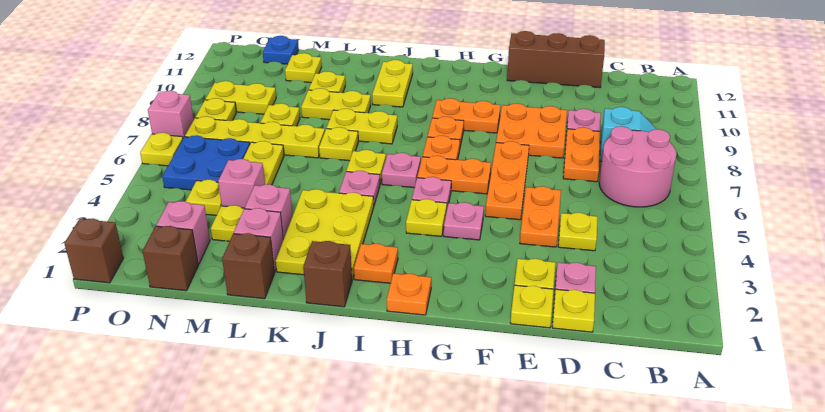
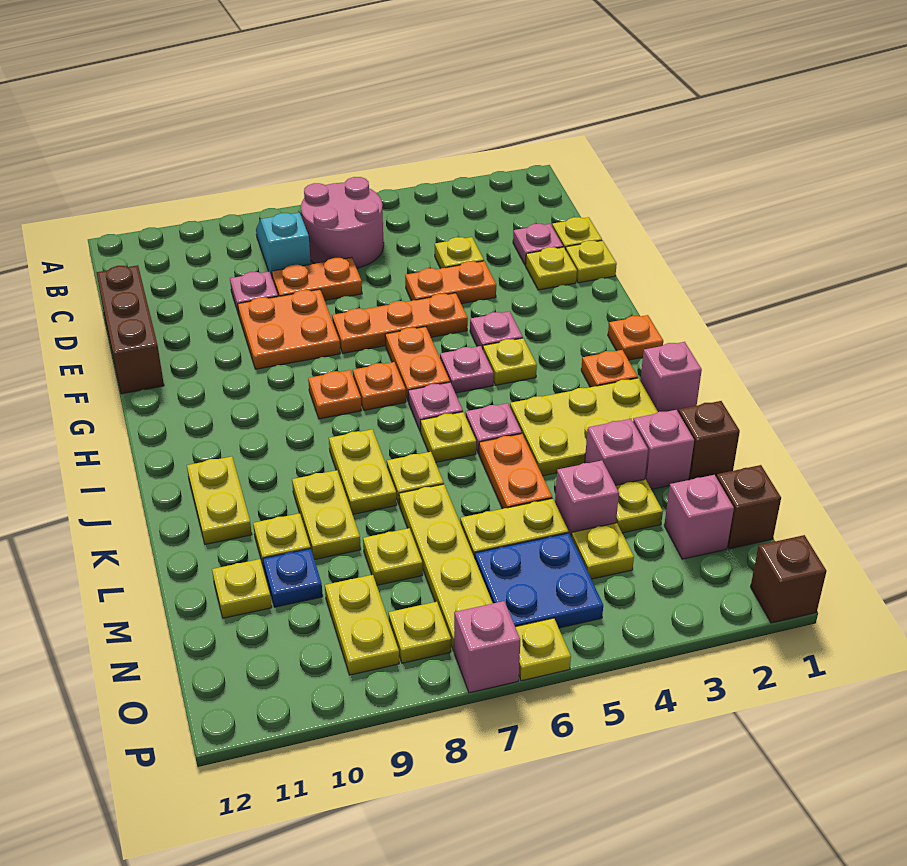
orange 1x2 plate [432,98,500,133] -> orange 1x2 plate moved to [479,434,552,509]
brown 1x1 brick [303,241,352,307] -> pink 1x1 brick [640,342,702,412]
yellow 1x2 plate [372,60,413,107] -> yellow 1x2 plate turned to [187,456,252,544]
blue 1x1 plate [263,36,299,64] -> blue 1x1 plate moved to [263,549,323,607]

